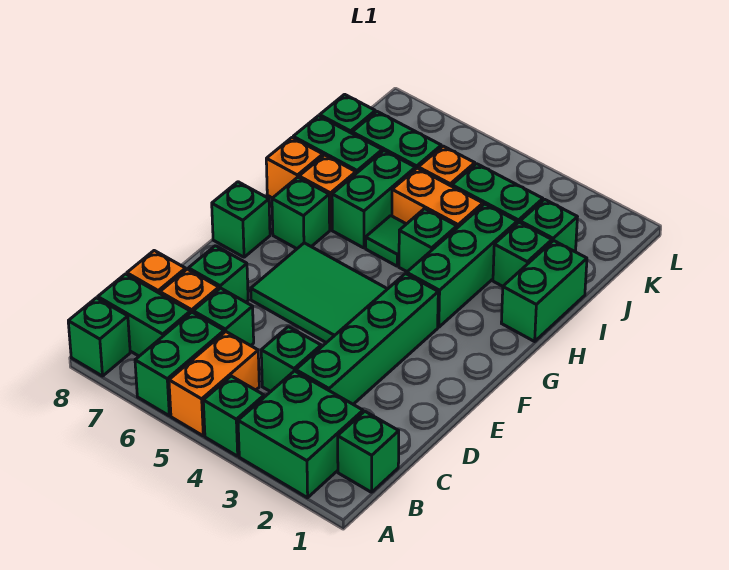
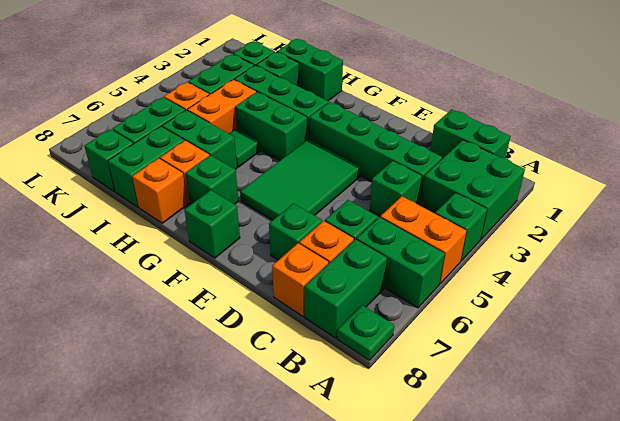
green 1x1 brick [68,298,130,376] -> green 1x1 plate [337,305,394,360]
green 1x1 brick [338,411,399,492] -> green 1x2 brick [430,110,511,159]
green 1x1 brick [399,209,457,272] -> green 1x2 brick [236,92,307,161]

